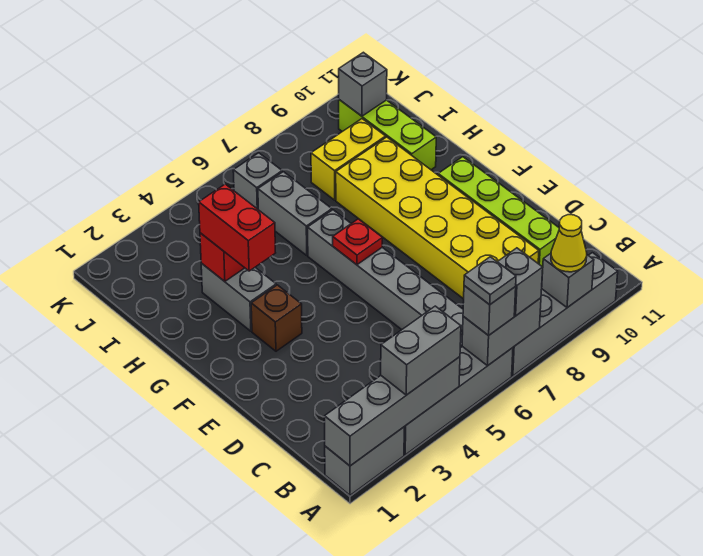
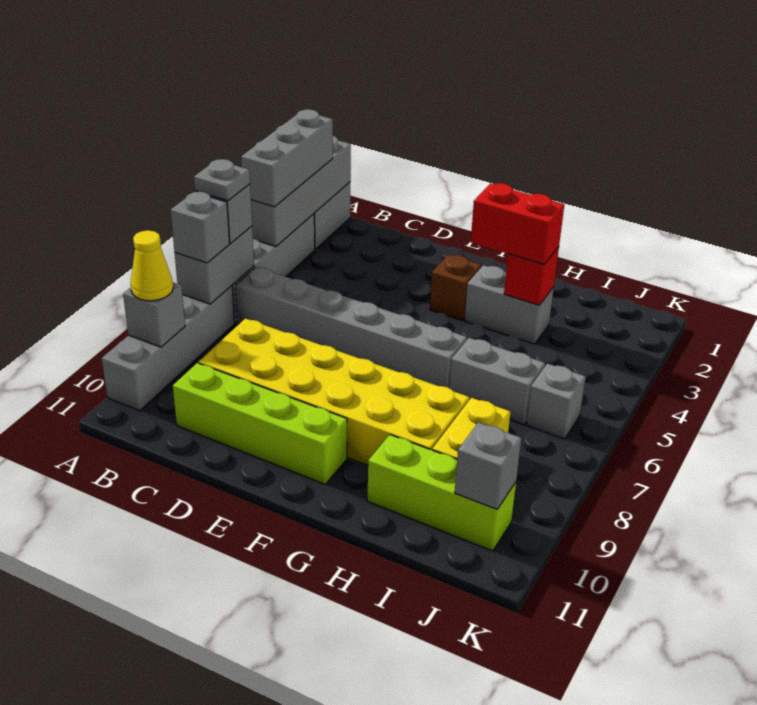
grey 1x2 brick [381,306,461,395] -> grey 1x3 brick [241,109,333,207]
red 1x1 plate [333,219,382,265] -> none

